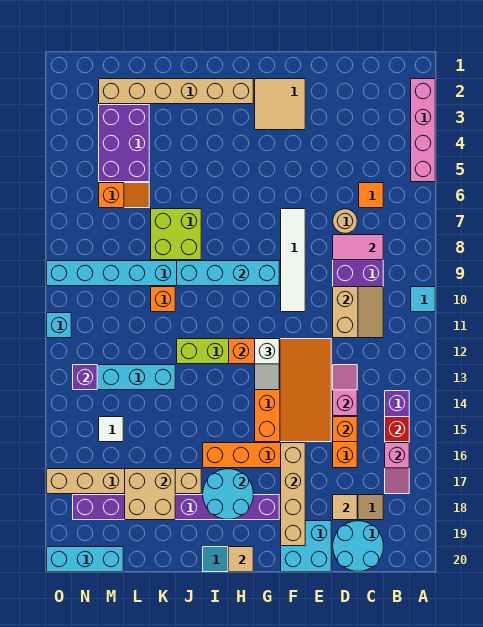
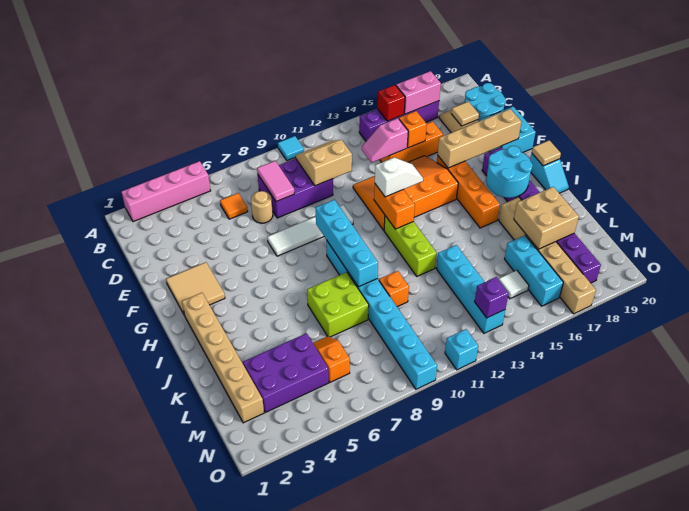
pink 1x2 slope [385,443,409,494] -> pink 1x2 brick [396,71,441,114]
cyan 1x3 brick [47,547,123,572] -> cyan 1x3 brick moved to [505,235,563,306]

